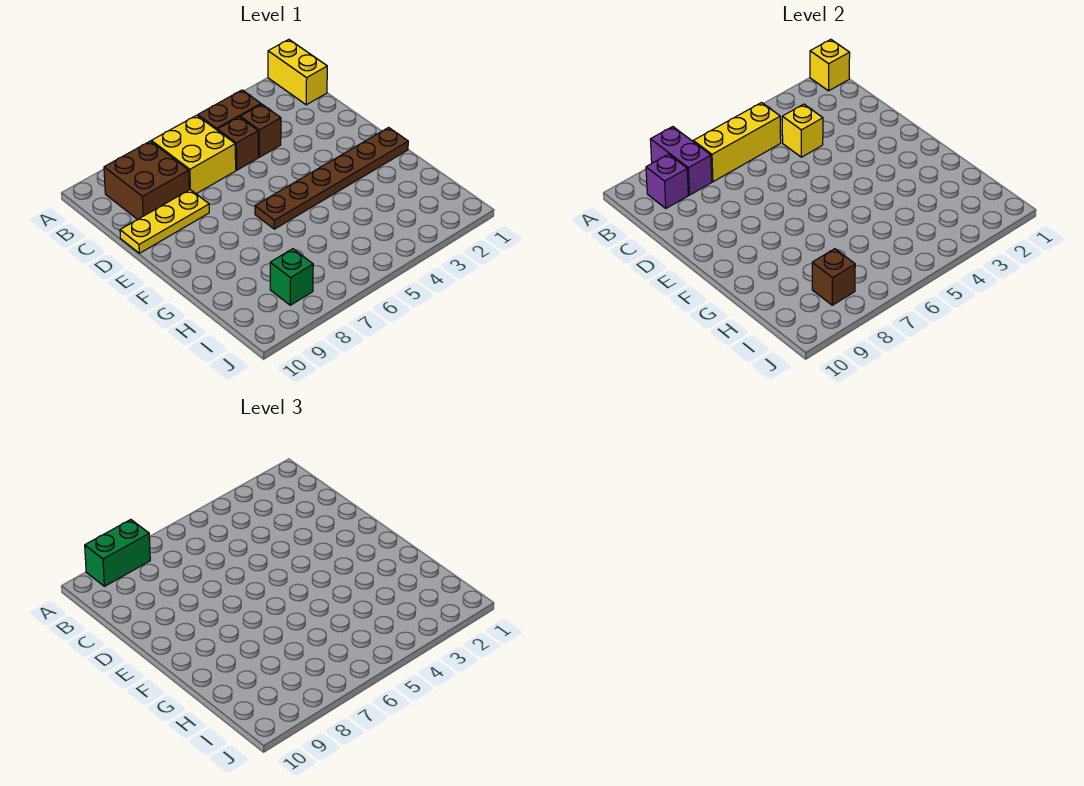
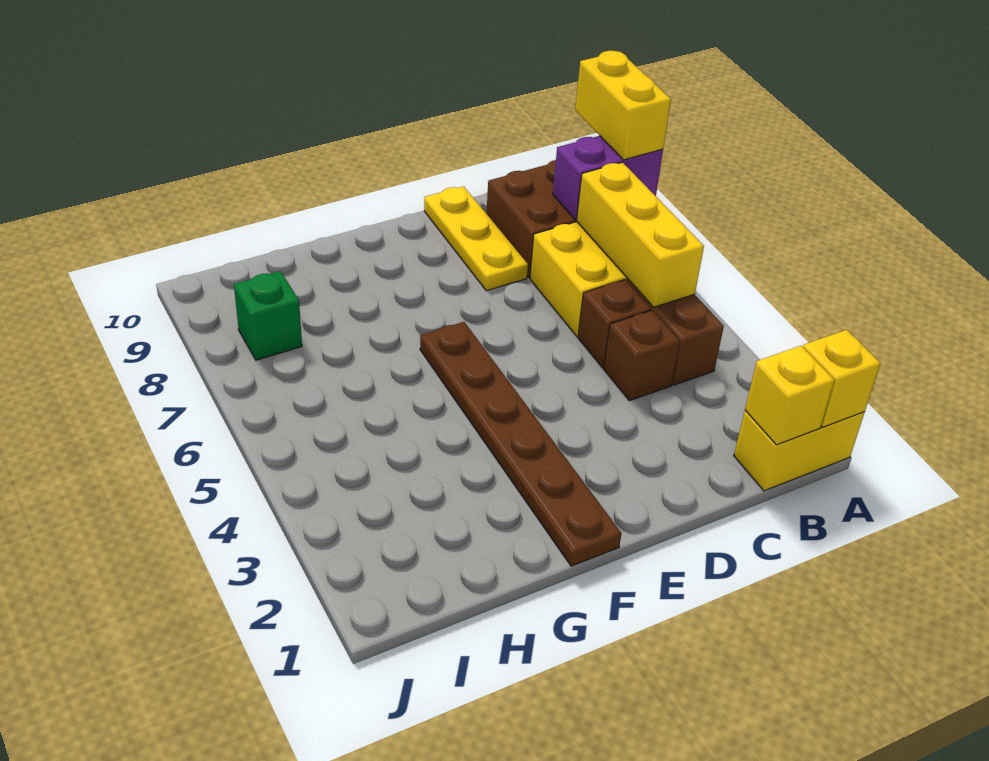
green 1x2 brick [85,520,150,586] -> yellow 1x2 brick [575,51,671,160]
purple 1x1 brick [646,154,688,208] -> none
yellow 1x1 brick [782,104,823,157] -> yellow 1x1 brick moved to [745,346,834,445]
brown 1x1 brick [812,249,855,305] -> none

